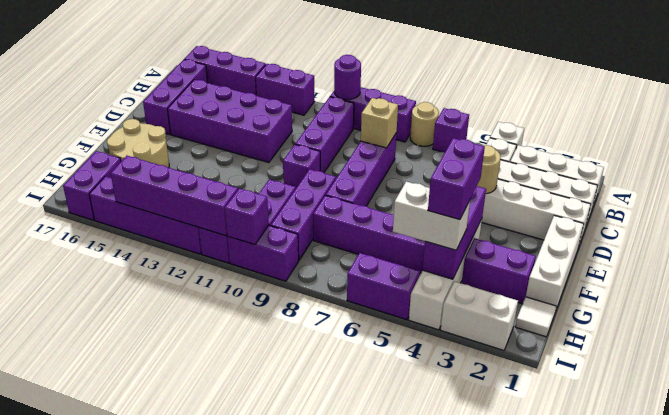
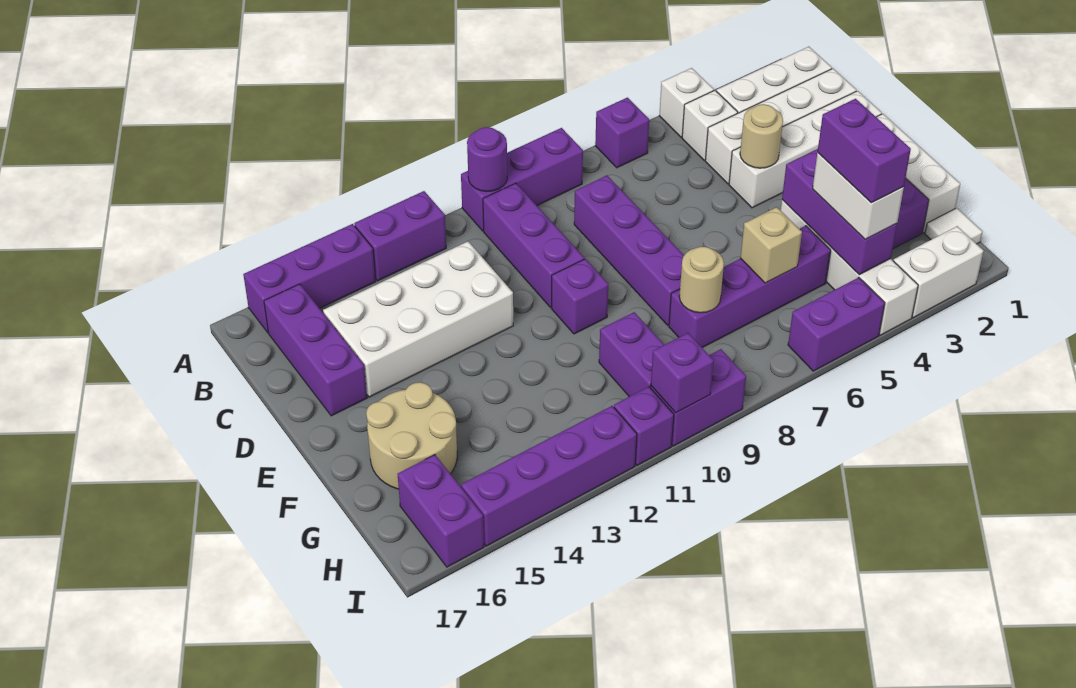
tan 1x1 round brick [410,102,439,146] -> tan 1x1 round brick moved to [679,247,724,313]
tan 1x1 brick [361,98,398,148] -> tan 1x1 brick moved to [740,207,802,283]
purple 2x4 brick [168,80,292,162] -> white 2x4 brick [323,241,513,397]
purple 1x3 brick [271,169,336,260] -> none
white 1x2 brick [393,182,470,250] -> white 1x2 brick turned to [813,153,904,239]
purple 1x4 brick [111,156,238,236] -> none

